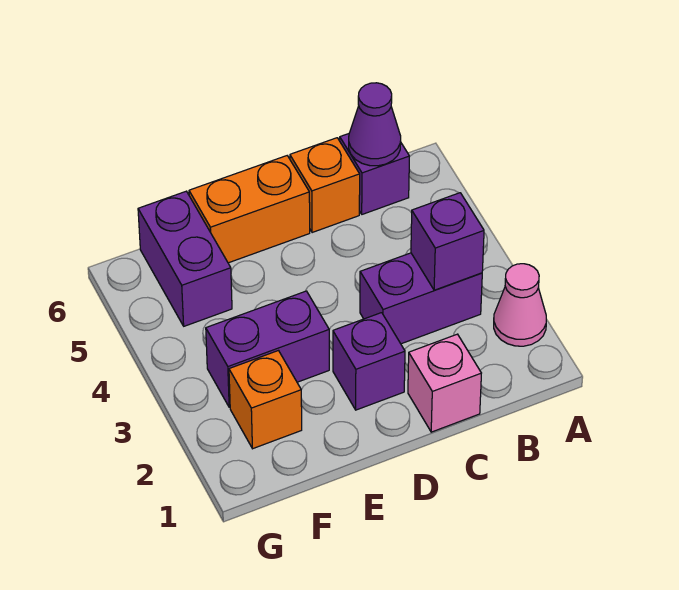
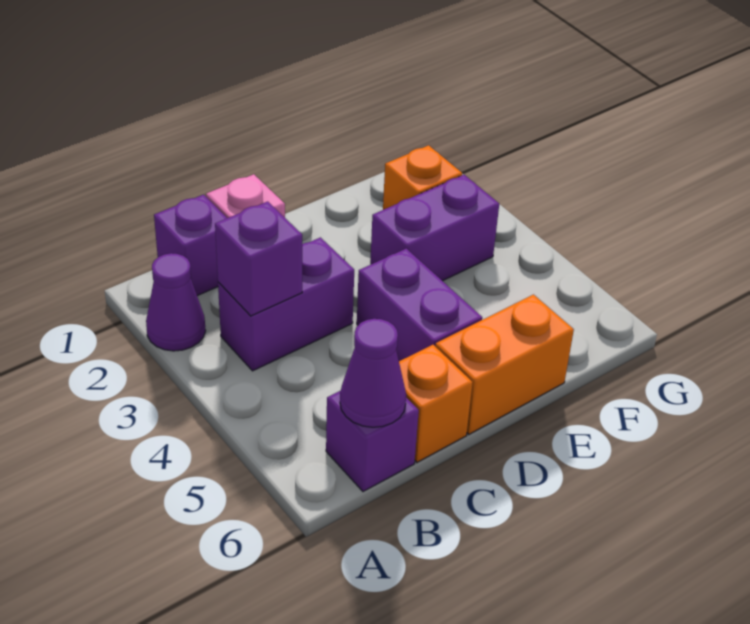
pink 1x1 cone [494,264,546,346] -> purple 1x1 cone [146,253,206,351]
purple 1x1 brick [333,313,405,410] -> purple 1x1 brick moved to [154,195,227,296]
purple 1x2 brick [138,191,232,326] -> purple 1x2 brick moved to [357,248,482,361]

